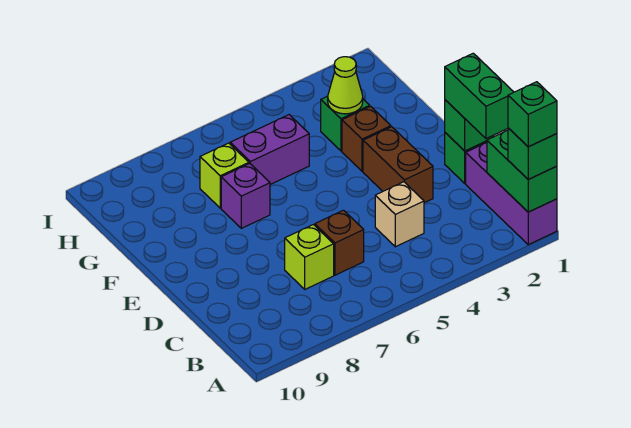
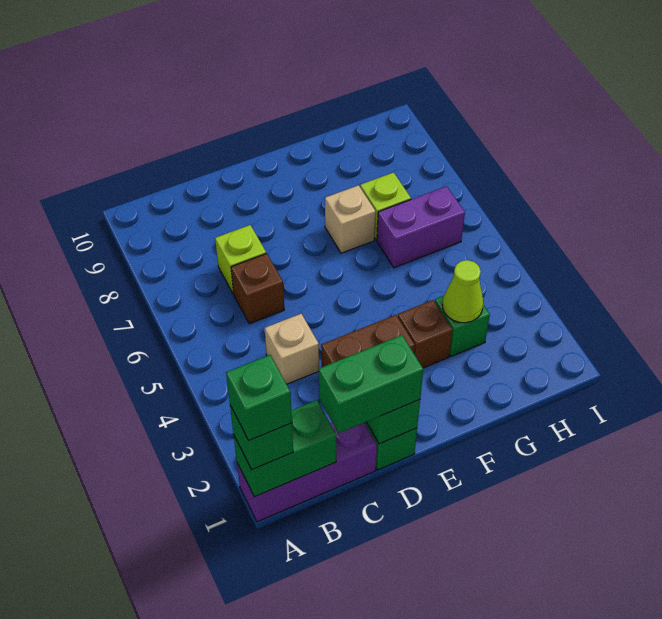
purple 1x1 brick [221,164,270,228] -> tan 1x1 brick [325,185,376,253]
purple 1x2 brick [230,115,309,184] -> purple 1x2 brick turned to [377,186,465,268]

